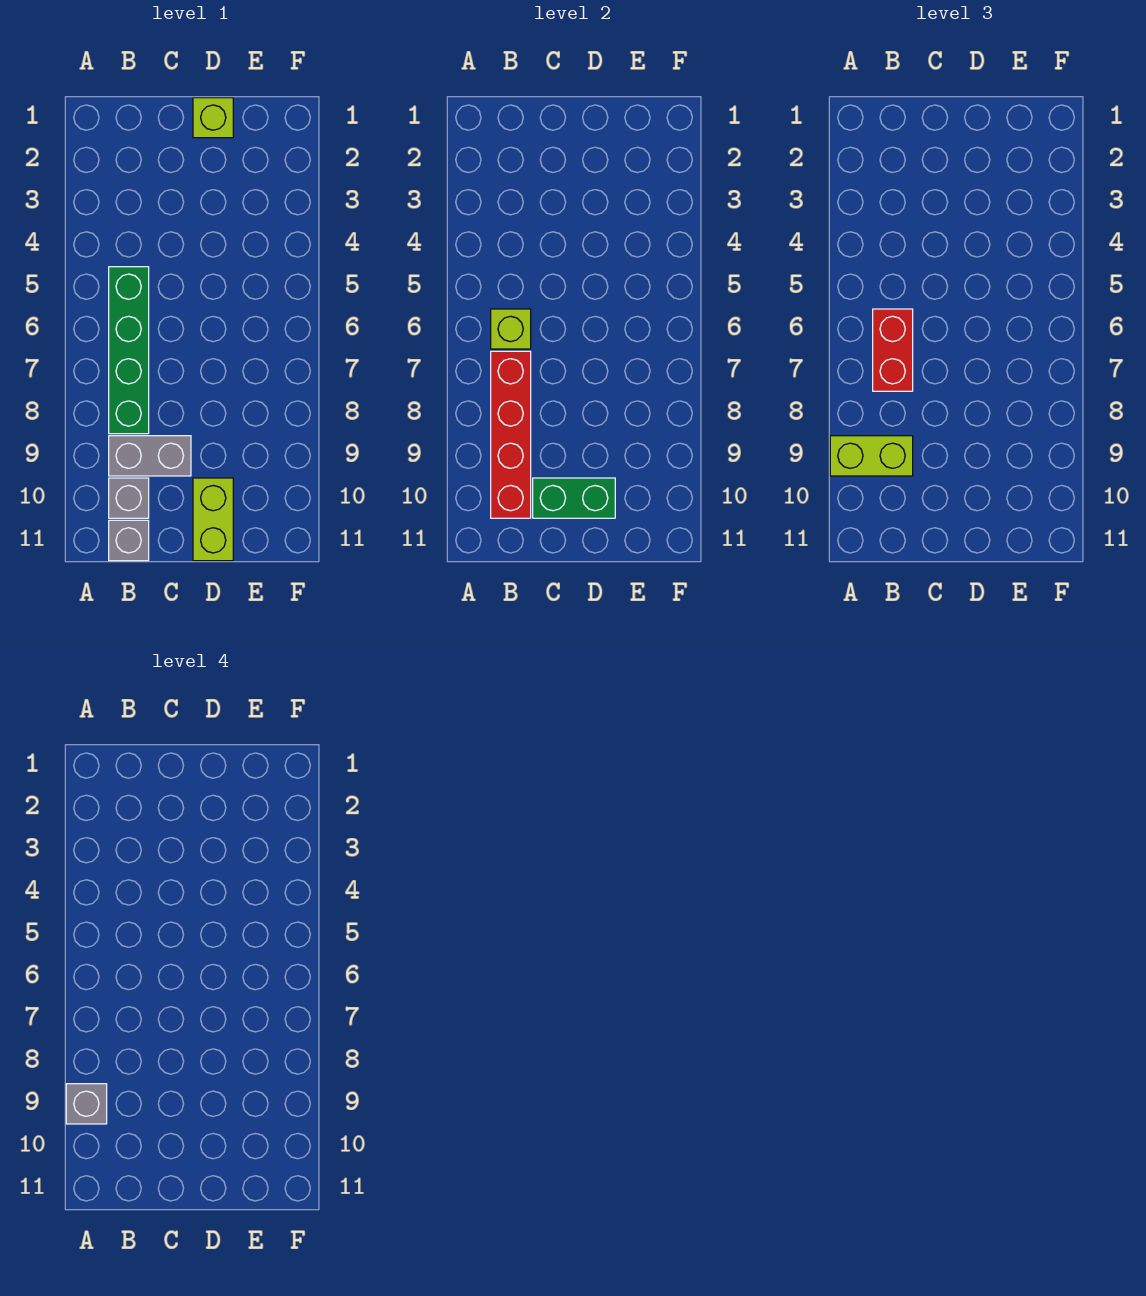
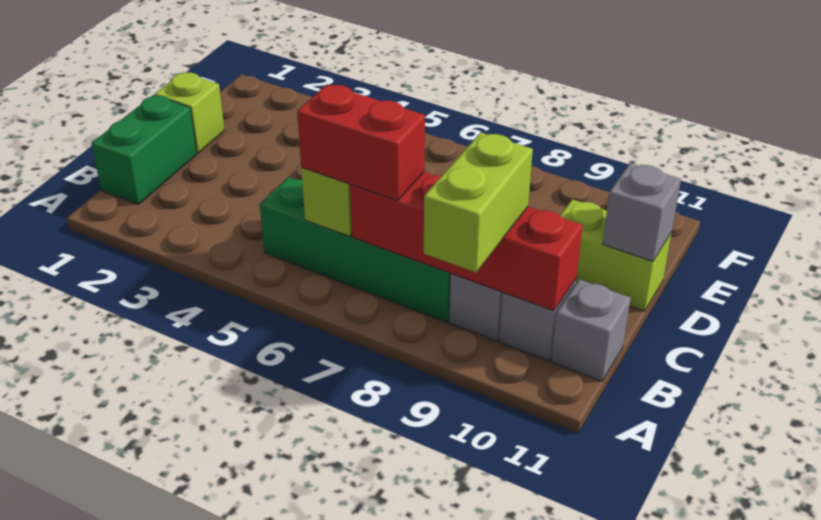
grey 1x1 brick [66,1084,107,1124] -> grey 1x1 brick moved to [603,163,681,261]
green 1x2 brick [533,478,615,518] -> green 1x2 brick moved to [92,95,197,204]

